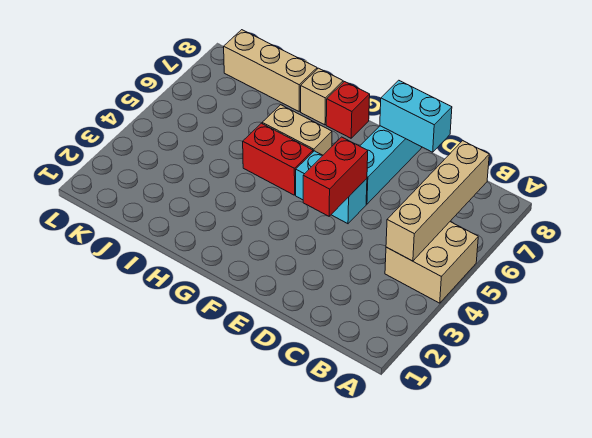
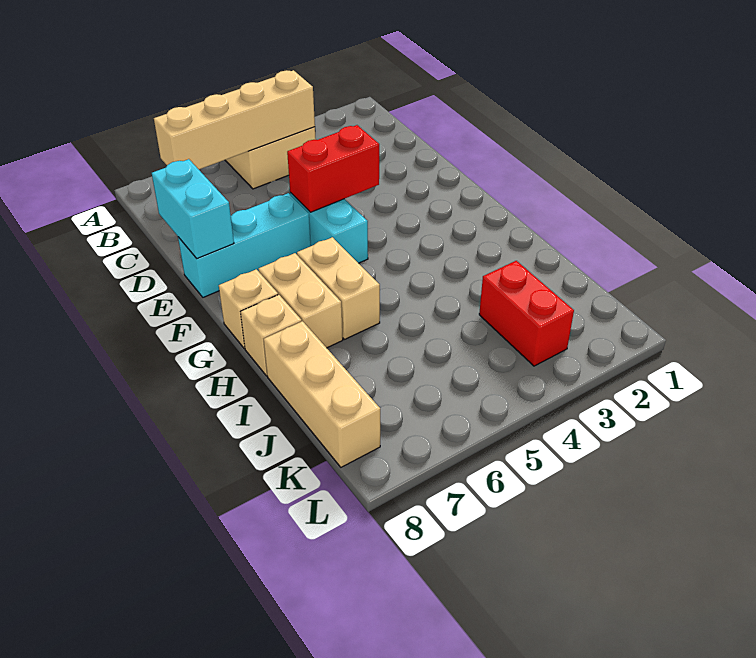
red 1x2 brick [243,123,313,195] -> red 1x2 brick moved to [479,261,574,366]
none -> tan 1x2 brick [259,253,343,348]
red 1x1 brick [326,82,370,138] -> tan 1x1 brick [219,269,278,348]

